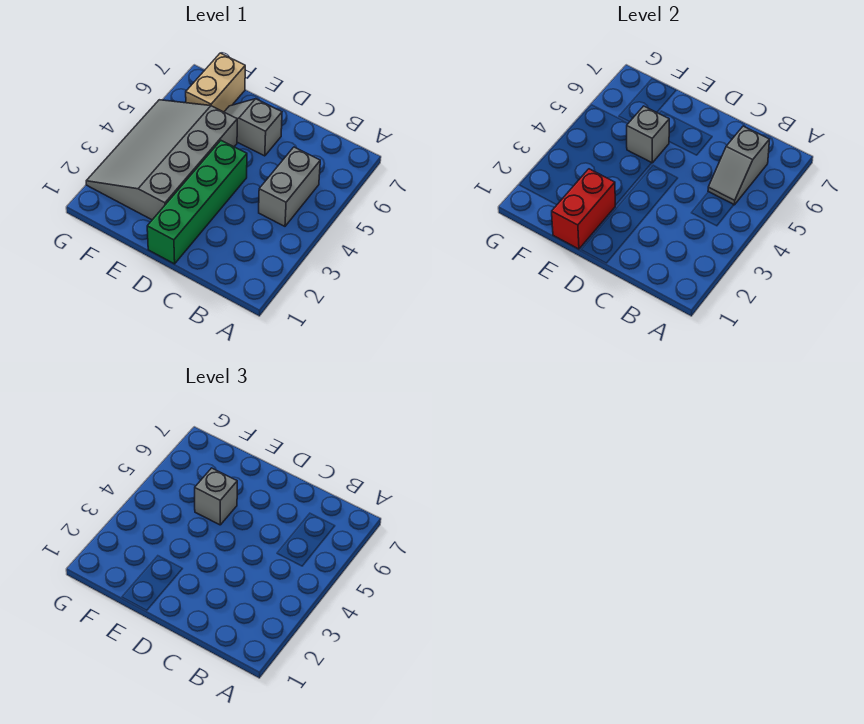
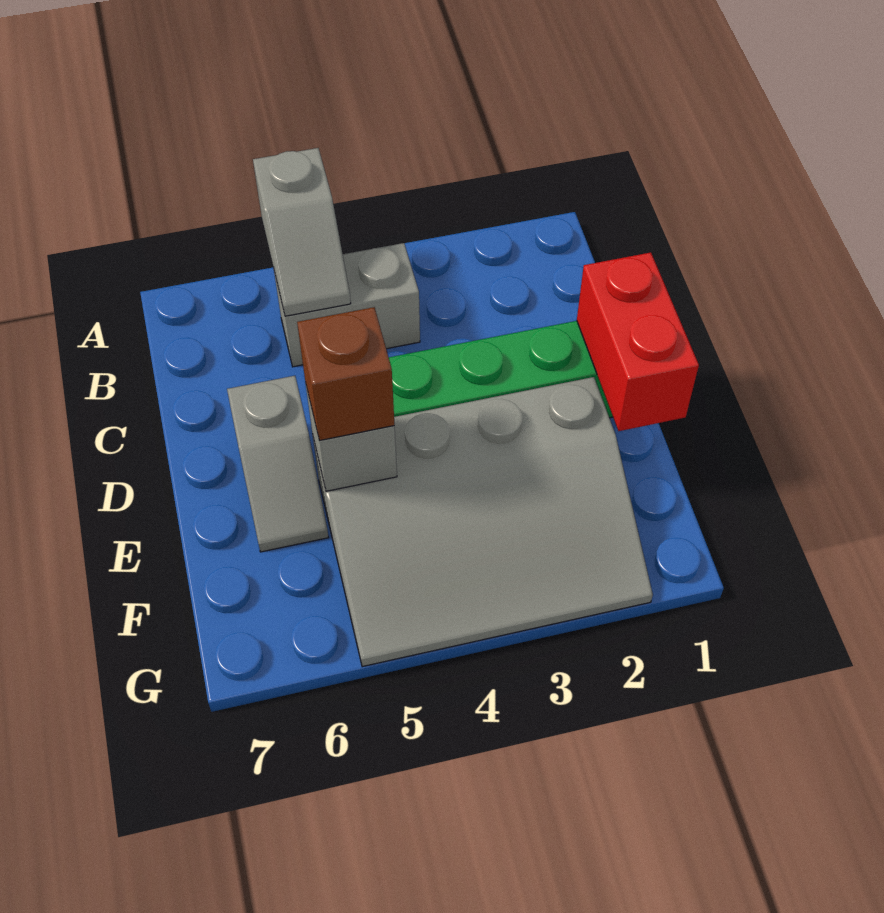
grey 1x2 slope [708,126,770,205] -> grey 1x2 slope turned to [253,148,351,316]
red 1x2 brick [552,169,615,249] -> red 1x2 brick turned to [577,253,699,431]
grey 1x1 brick [195,468,237,525] -> brown 1x1 brick [297,307,395,441]
tan 1x2 brick [186,53,245,112] -> none

